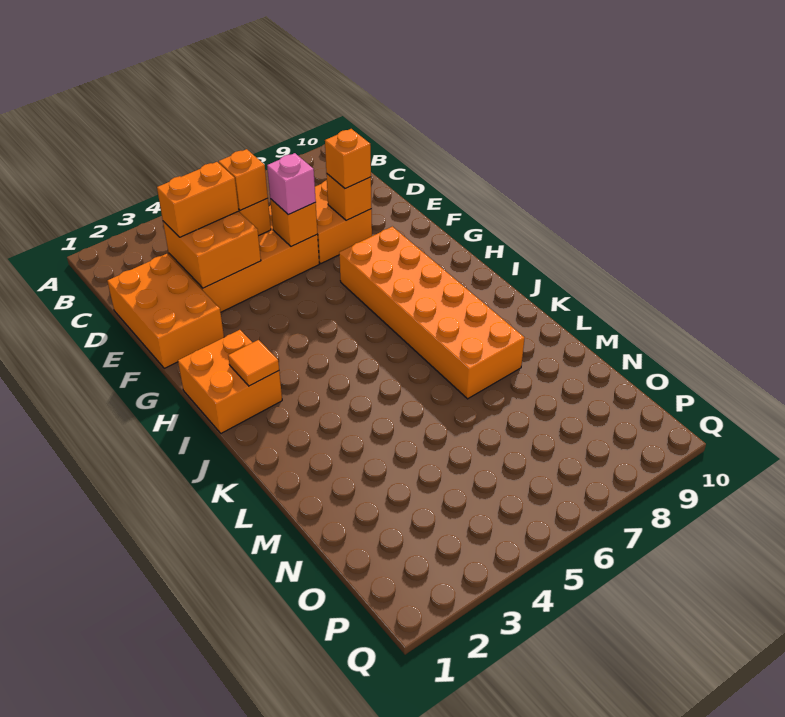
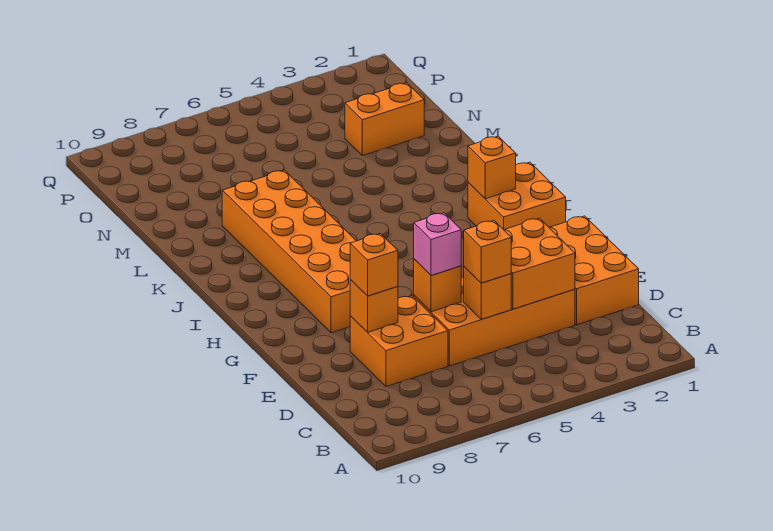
orange 1x2 brick [157,162,239,237] -> orange 1x2 brick moved to [345,83,424,156]
orange 1x1 tile [228,340,279,386] -> orange 1x1 brick [468,136,516,199]

